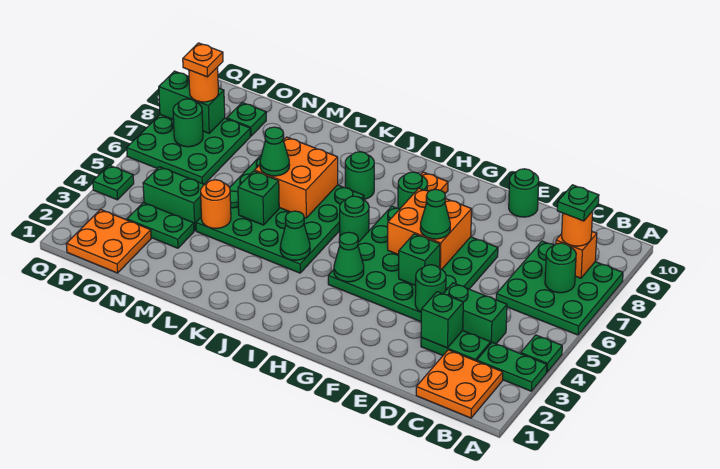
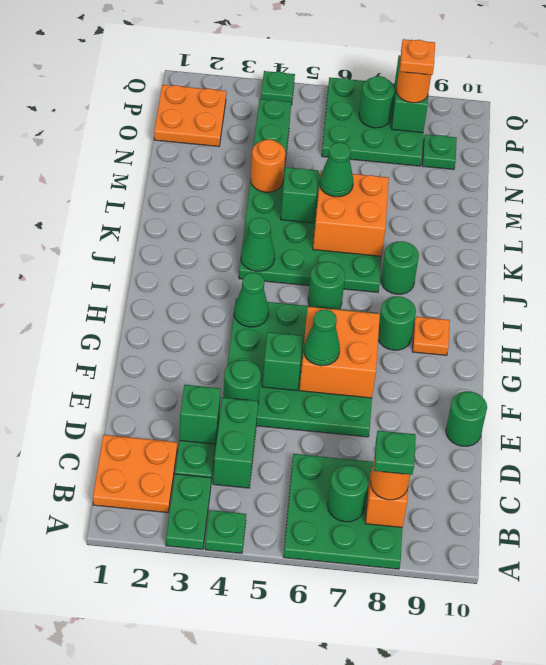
green 1x2 plate [127,203,194,248] -> none

